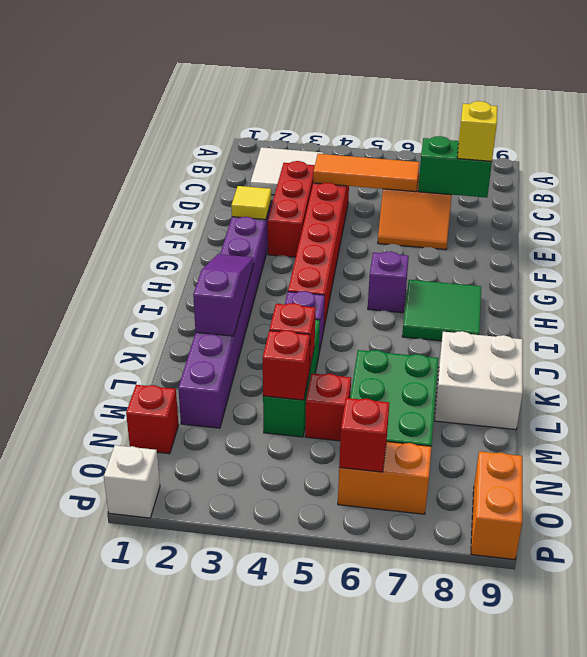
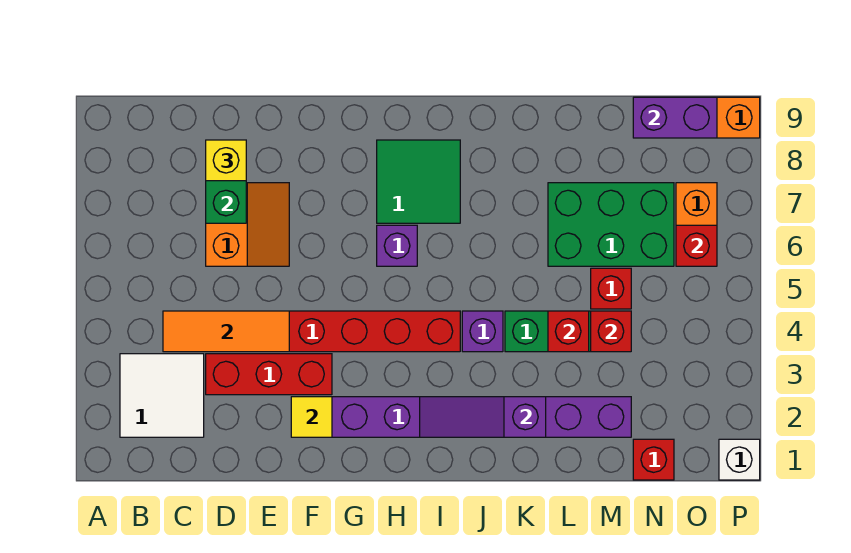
orange 1x3 tile [313,154,419,192] -> orange 1x3 tile turned to [163,311,289,352]
white 2x2 brick [435,331,523,429] -> none
none -> purple 1x2 brick [633,97,717,138]

